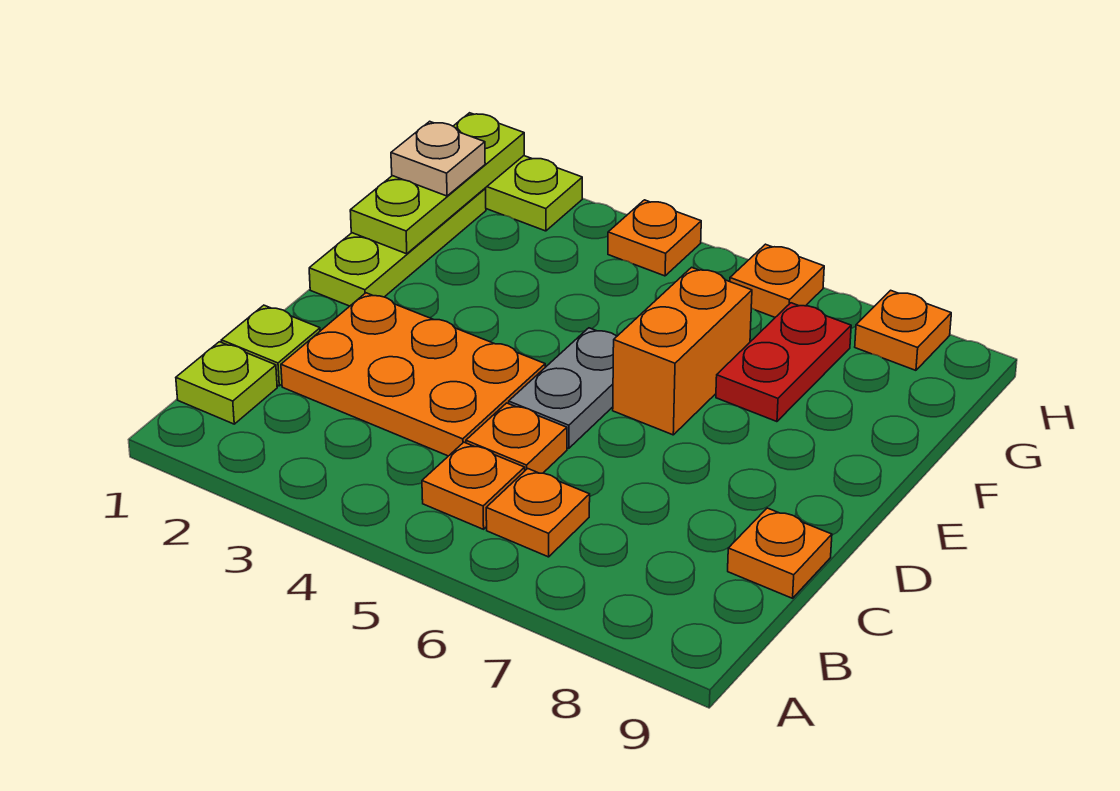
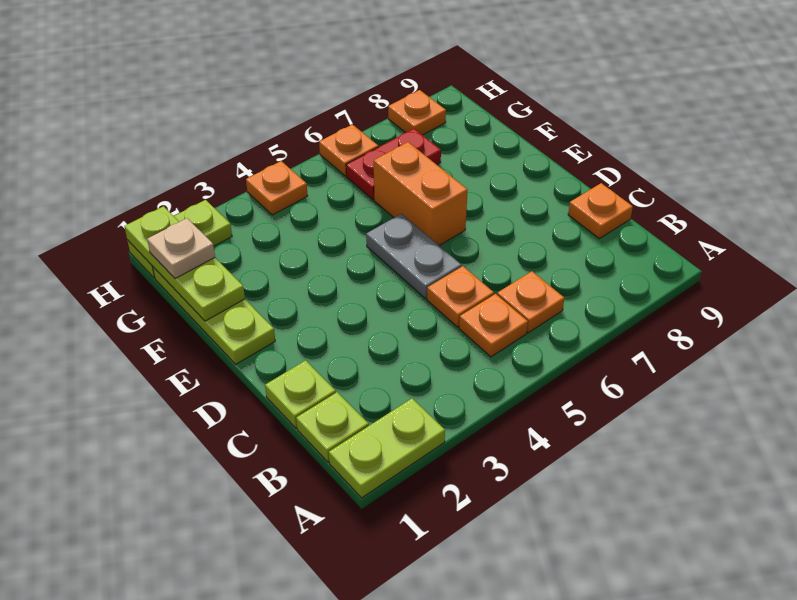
none -> lime 1x2 plate [329,399,445,498]
orange 2x3 plate [281,293,545,456] -> none
red 1x2 plate [716,303,851,422] -> red 1x2 plate turned to [346,129,441,200]

